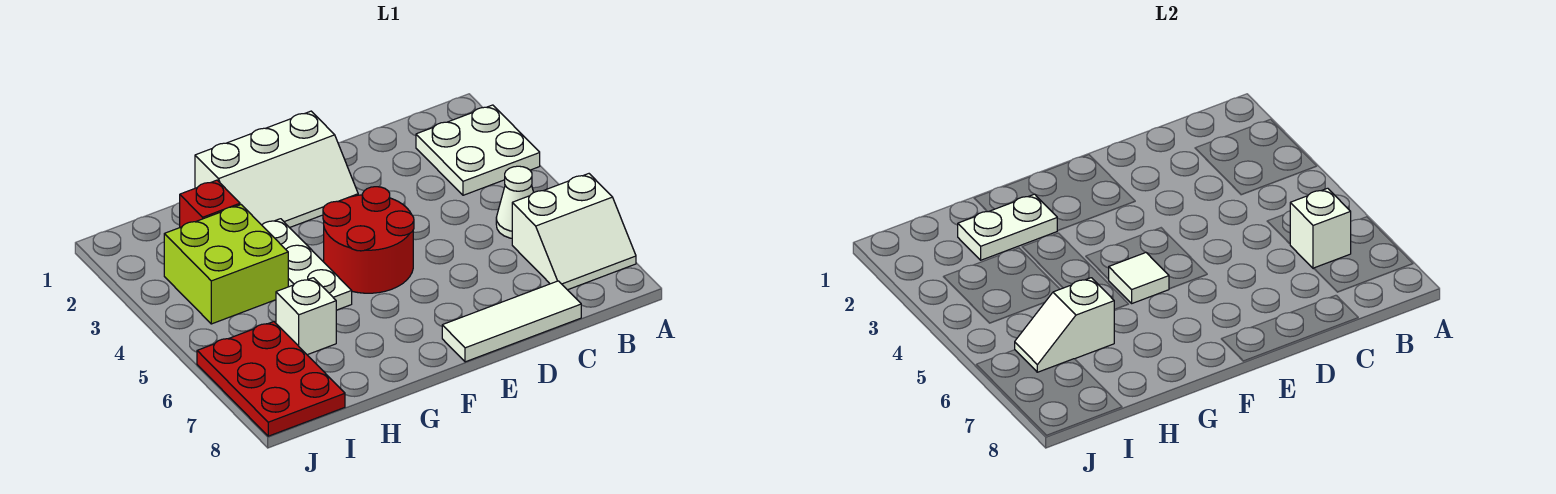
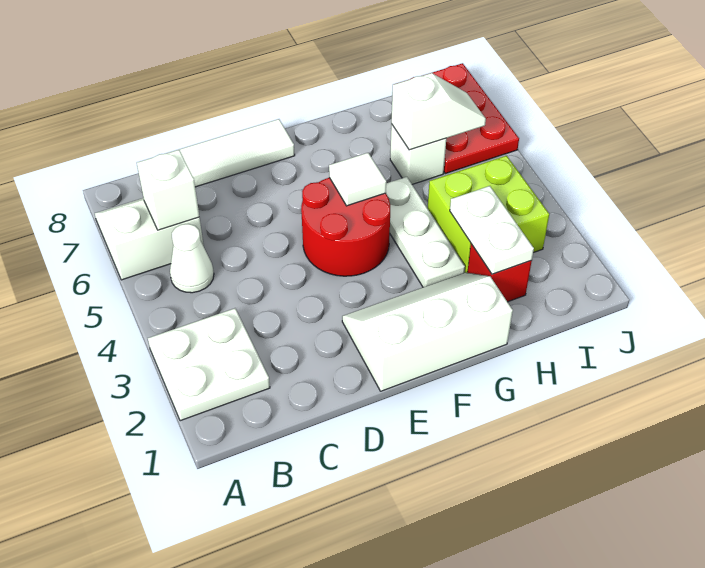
white 1x2 plate [958,194,1057,260] -> white 1x2 plate turned to [450,186,534,274]

